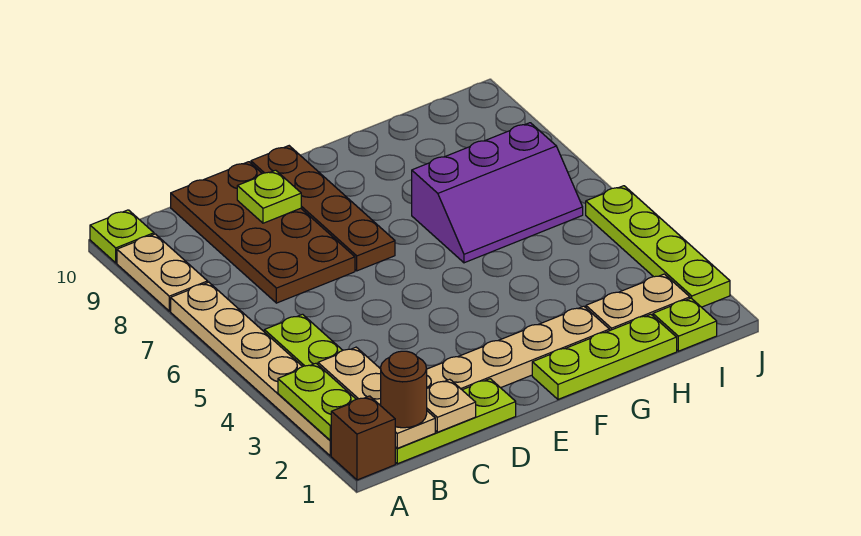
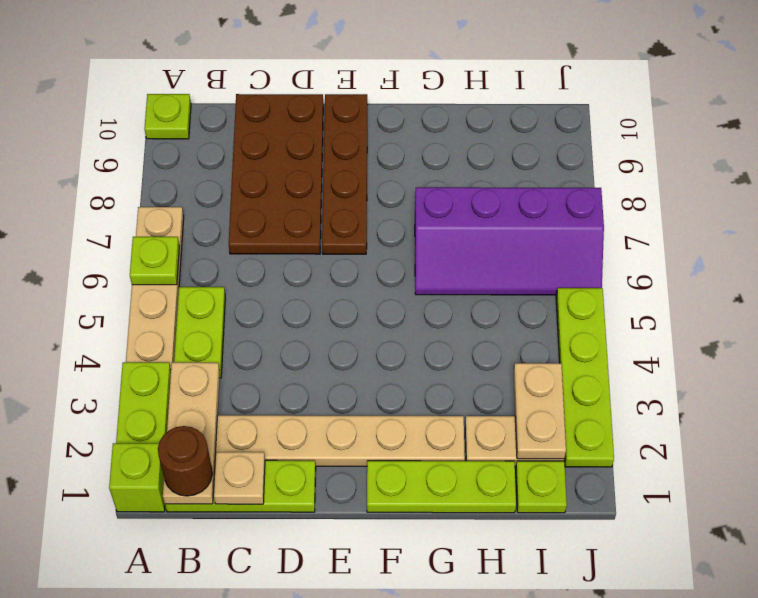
brown 1x1 brick [331,396,395,480] -> lime 1x1 brick [109,443,165,512]
tan 1x2 plate [117,234,208,311] -> tan 1x2 plate moved to [514,363,566,459]
lime 1x1 plate [237,170,301,223] -> lime 1x1 plate moved to [130,237,179,285]
purple 2x3 slope [412,123,583,263] -> purple 2x4 slope [415,187,604,295]

